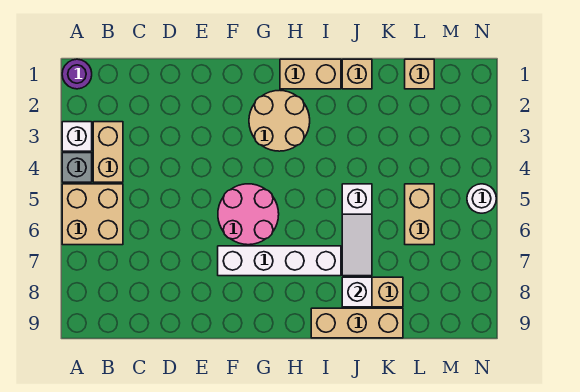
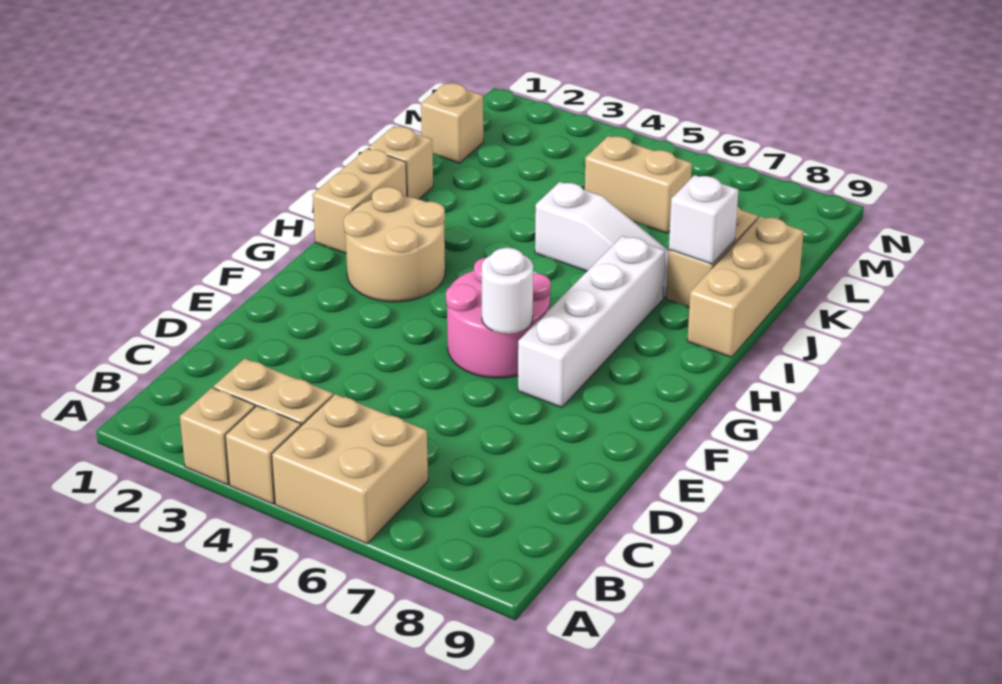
purple 1x1 round brick [62,59,92,89] -> none
white 1x1 brick [62,122,92,151] -> tan 1x1 brick [180,388,255,485]
grey 1x1 brick [62,153,92,182] -> tan 1x1 brick [225,406,301,504]
white 1x1 round brick [467,184,496,213] -> white 1x1 round brick moved to [482,248,533,334]

